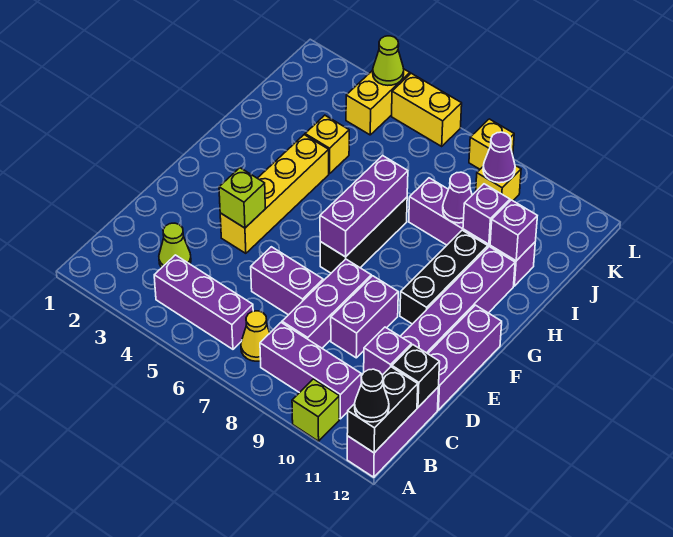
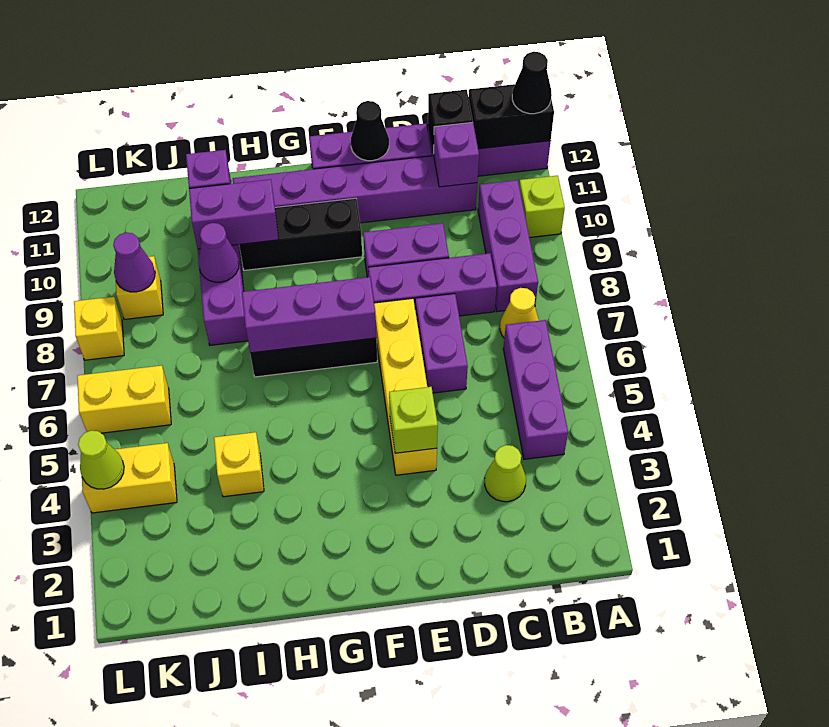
yellow 1x4 brick [220,135,329,253] -> yellow 1x4 brick turned to [374,298,437,475]
none -> black 1x1 cone [351,101,389,161]
purple 1x1 brick [463,184,510,244] -> purple 1x2 brick [189,179,279,249]
yellow 1x2 brick [392,73,462,146] -> yellow 1x2 brick turned to [77,366,171,433]

